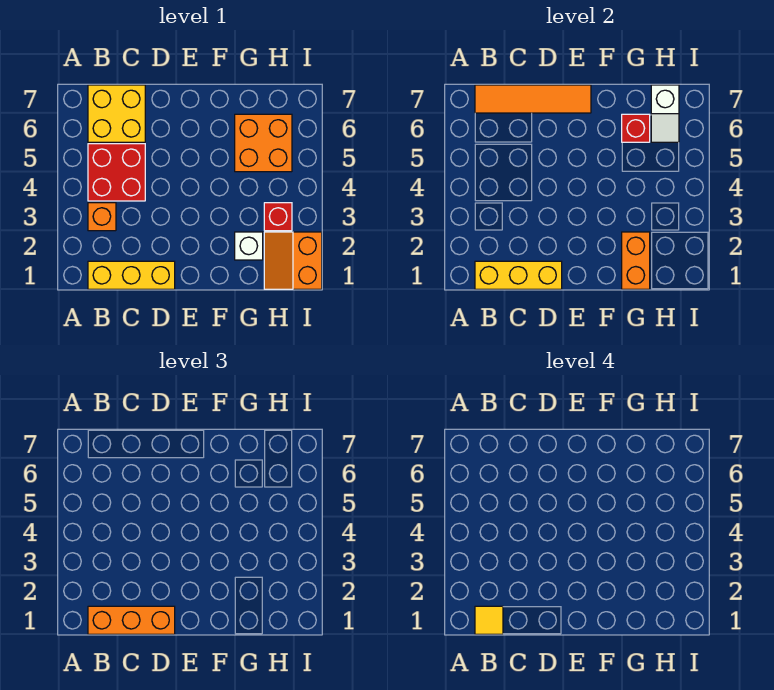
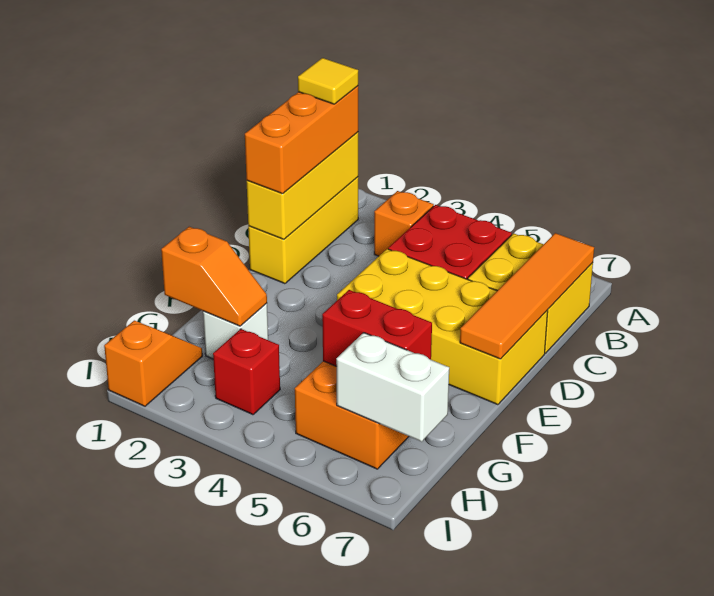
none -> yellow 2x4 brick [337,249,548,405]
orange 1x2 brick [622,232,650,289] -> orange 1x2 slope [161,227,267,326]
red 1x1 brick [622,114,650,142] -> red 1x2 brick [322,290,432,366]
orange 2x2 slope [264,232,322,289] -> orange 1x2 slope [104,321,202,406]
white 1x2 slope [651,85,679,142] -> white 1x2 brick [336,333,449,442]

